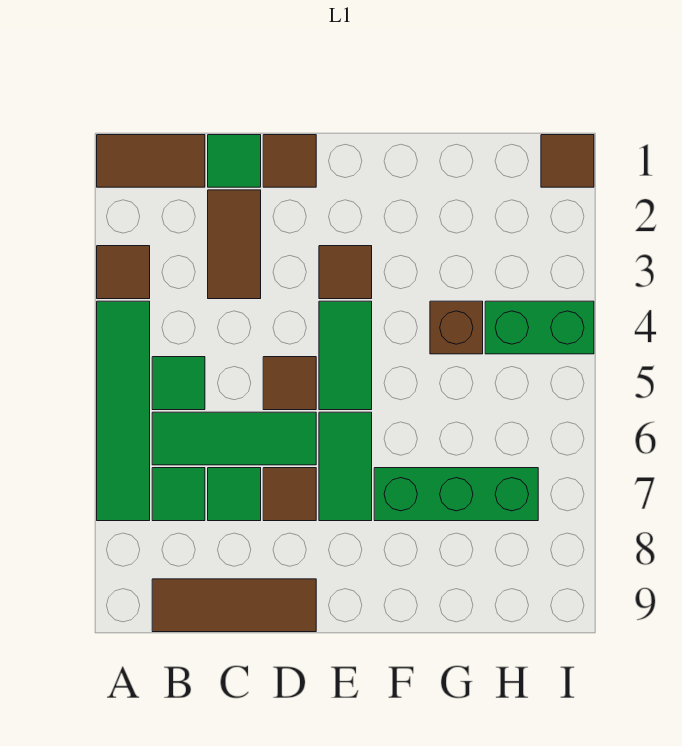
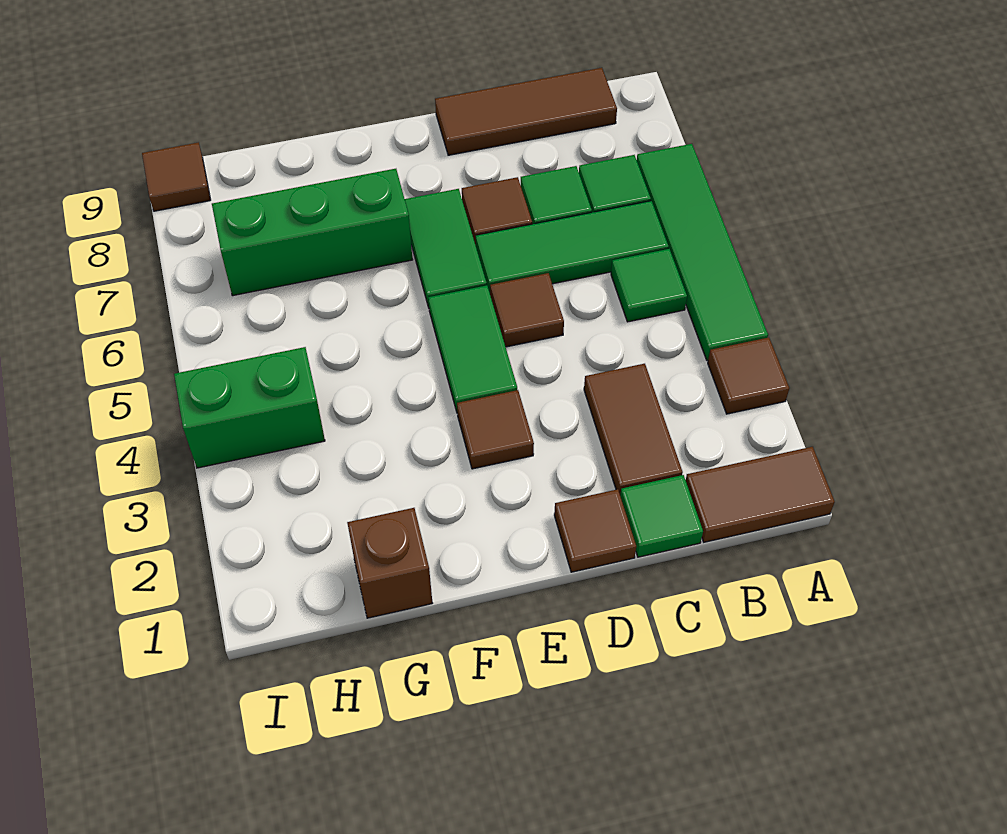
brown 1x1 brick [430,301,483,354] -> brown 1x1 brick moved to [347,508,432,618]
brown 1x1 tile [541,135,594,187] -> brown 1x1 tile moved to [142,142,211,211]

